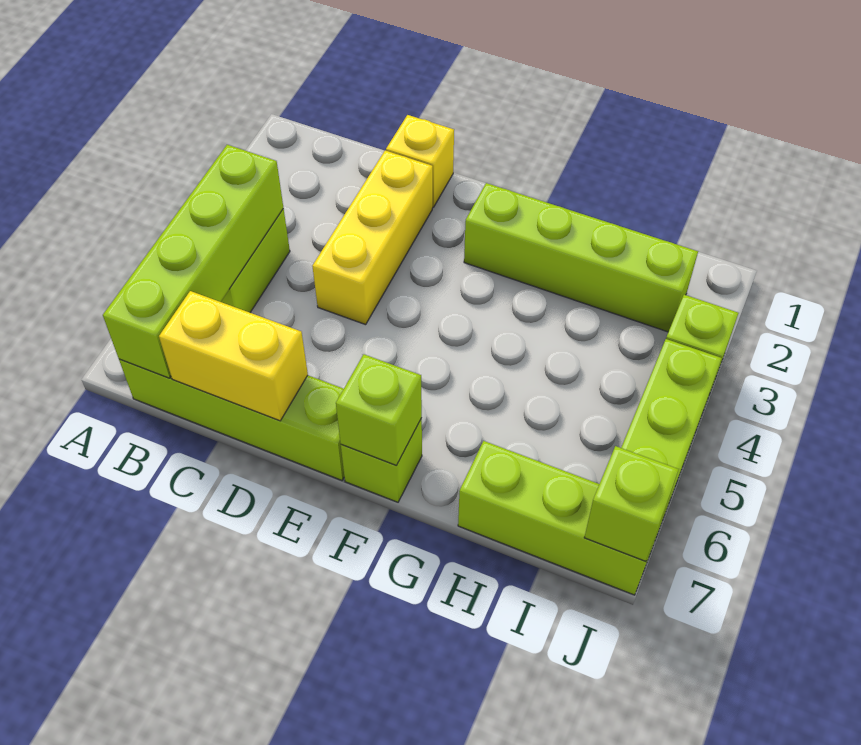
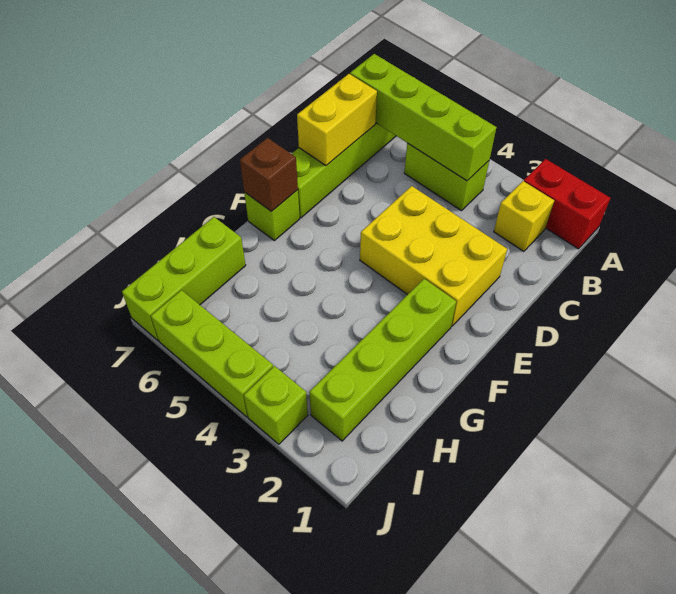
none -> red 1x2 brick [524,159,610,249]
yellow 1x1 brick [386,115,454,207] -> yellow 1x1 brick moved to [494,181,554,251]
yellow 1x3 brick [312,151,433,325] -> yellow 2x3 brick [360,186,507,326]
lime 1x1 brick [336,354,422,465] -> brown 1x1 brick [240,138,298,212]
lime 1x1 brick [584,446,679,562] -> none

